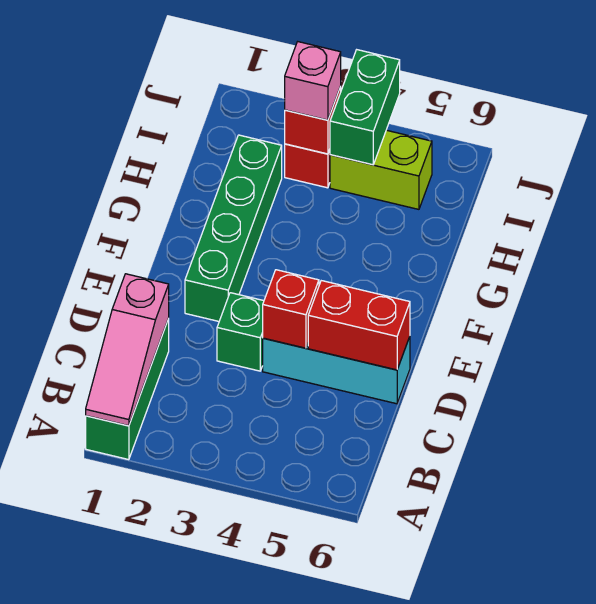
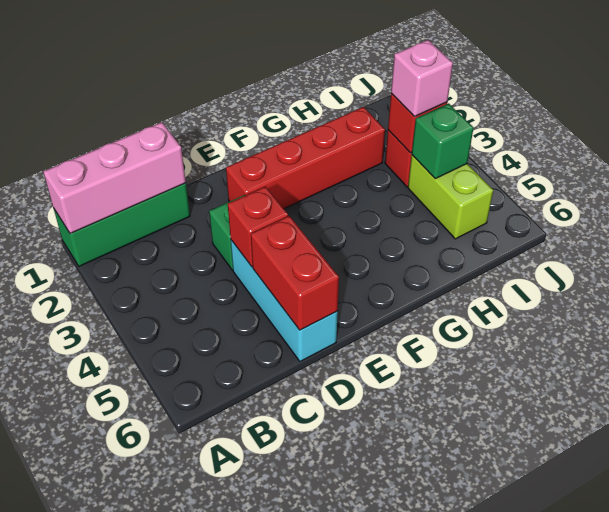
pink 1x3 slope [86,274,169,426] -> pink 1x3 brick [43,122,186,233]
green 1x4 brick [185,135,282,321] -> red 1x4 brick [226,107,385,209]
green 1x2 brick [330,50,400,165] -> green 1x1 brick [412,103,473,179]

